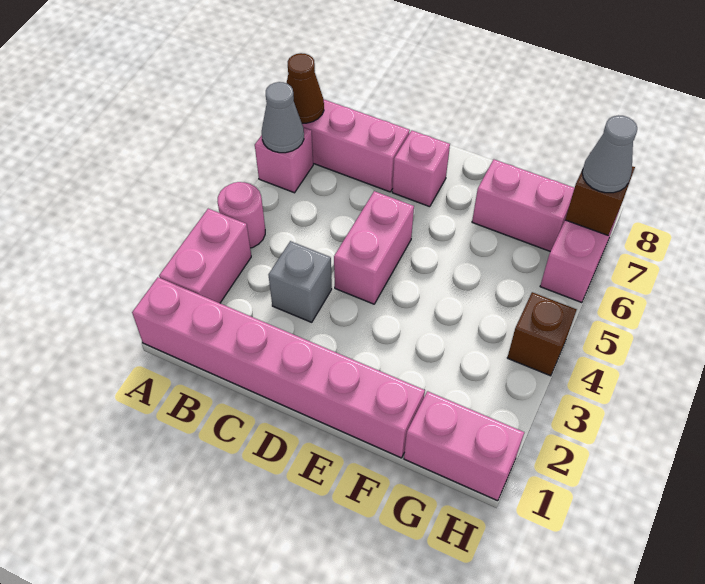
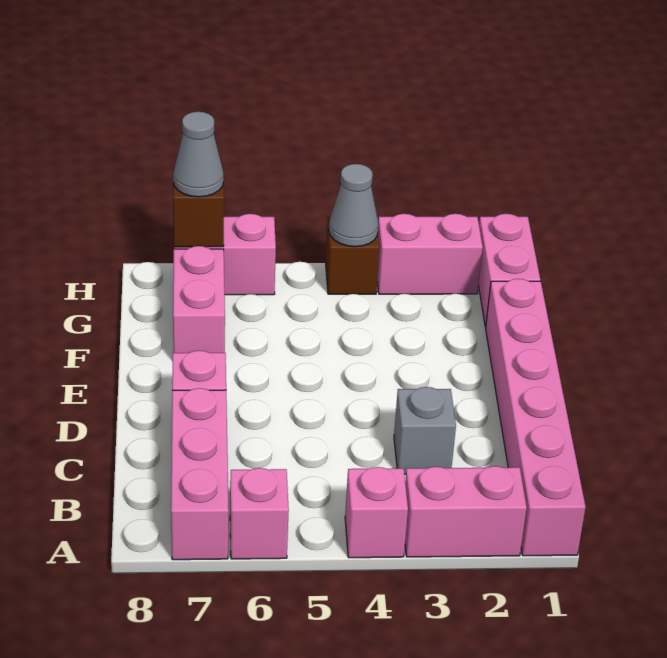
pink 1x1 round brick [217,182,265,248] -> pink 1x1 brick [345,467,408,558]
grey 1x1 cone [262,82,304,153] -> grey 1x1 cone moved to [329,164,378,247]
brown 1x1 cone [287,53,324,123] -> none
pink 1x2 brick [334,191,414,304] -> pink 1x2 brick moved to [377,214,483,294]

